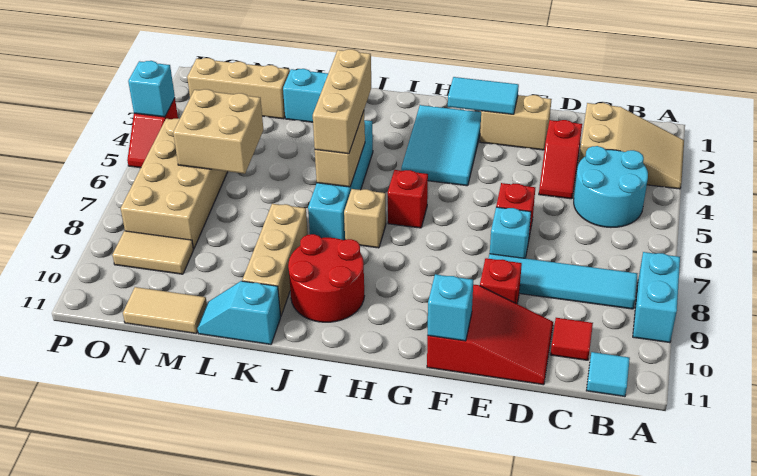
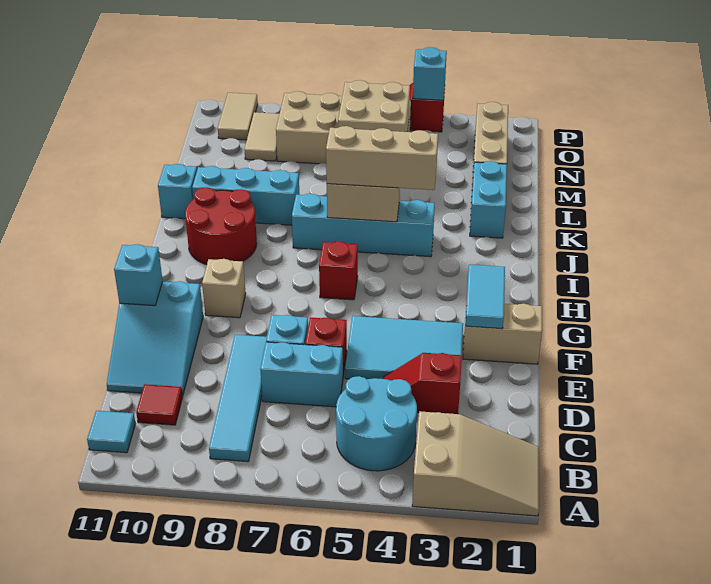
tan 2x3 slope [579,103,684,189] -> tan 2x3 slope turned to [412,411,539,516]
cyan 1x2 brick [633,252,680,343] -> cyan 1x2 brick moved to [260,342,343,407]
red 2x3 slope [427,284,553,385] -> cyan 2x3 slope [107,281,203,396]
tan 1x2 brick [480,95,552,150] -> tan 1x2 brick turned to [463,304,542,364]
red 1x1 brick [480,258,522,304] -> none
cyan 2x3 tile [401,105,481,186] -> cyan 2x3 tile moved to [345,316,463,379]
tan 1x1 brick [344,189,386,248] -> tan 1x1 brick moved to [202,259,246,318]
tan 1x3 brick [242,204,308,316] -> cyan 1x3 brick [192,166,299,225]
tan 1x2 tile [123,287,207,333] -> tan 1x2 tile moved to [218,93,258,140]

